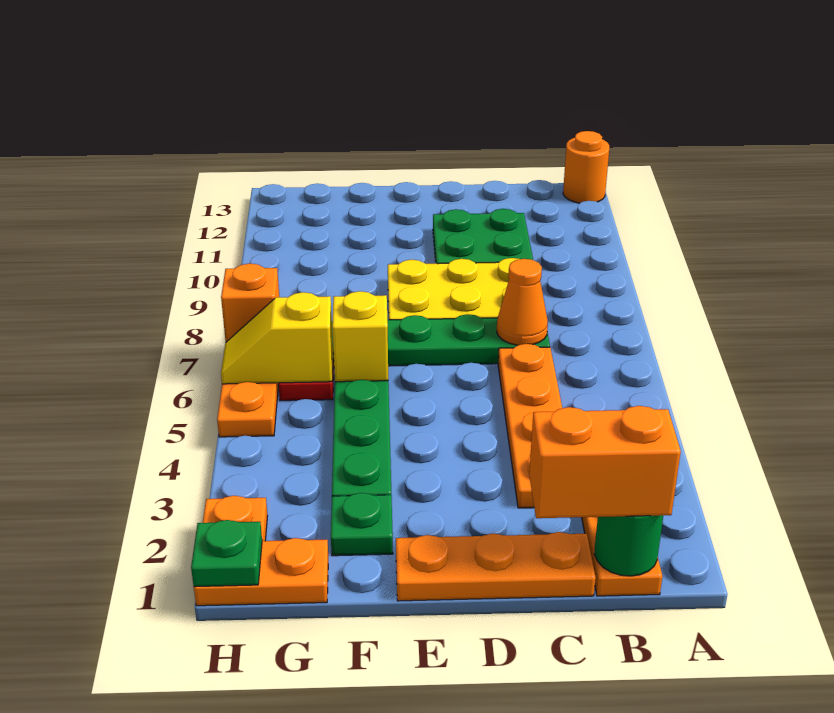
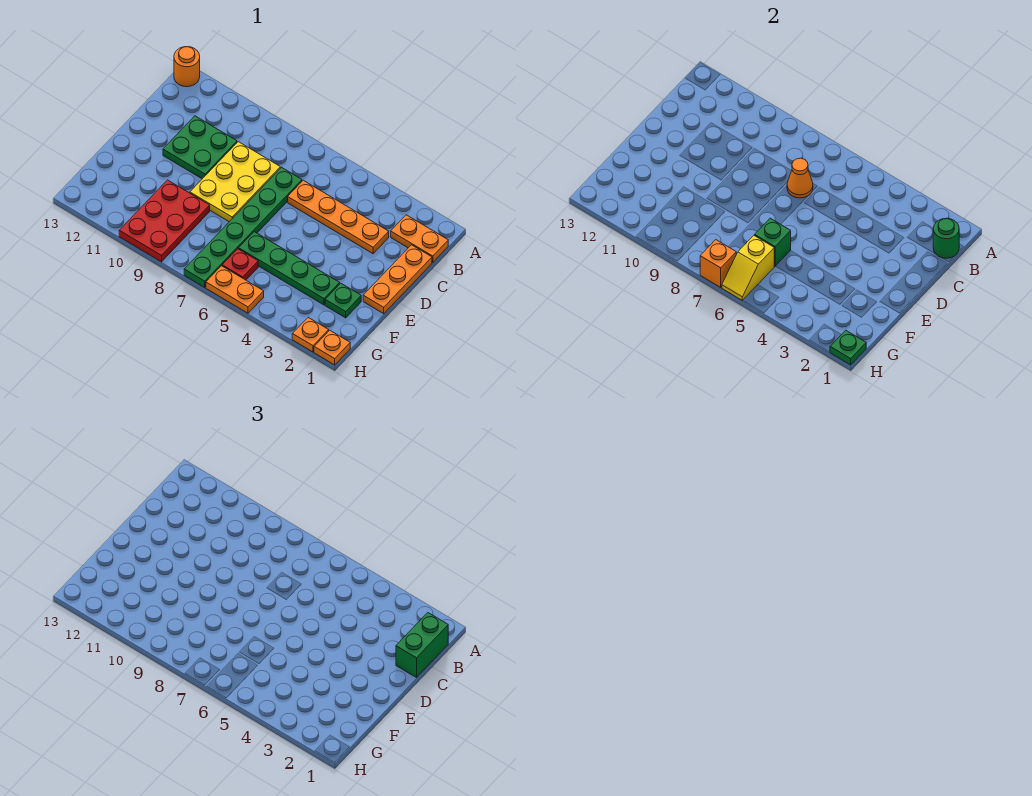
orange 1x2 brick [529,406,681,518] -> green 1x2 brick [396,613,448,678]
yellow 1x1 brick [332,291,388,382] -> green 1x1 brick [755,218,791,266]
none -> red 2x3 plate [119,180,210,262]
orange 1x2 plate [194,538,328,606] -> orange 1x1 plate [314,330,350,365]

